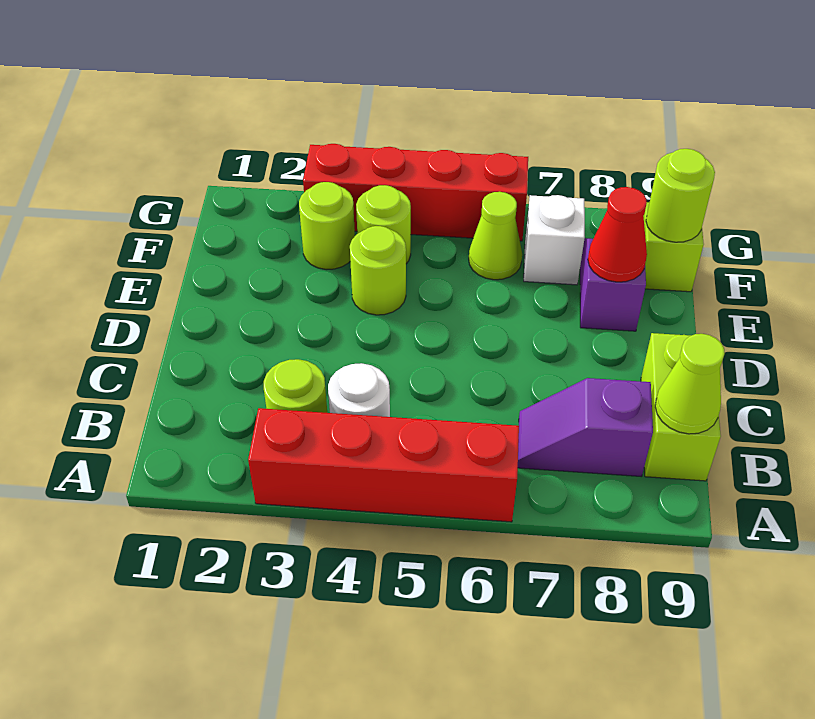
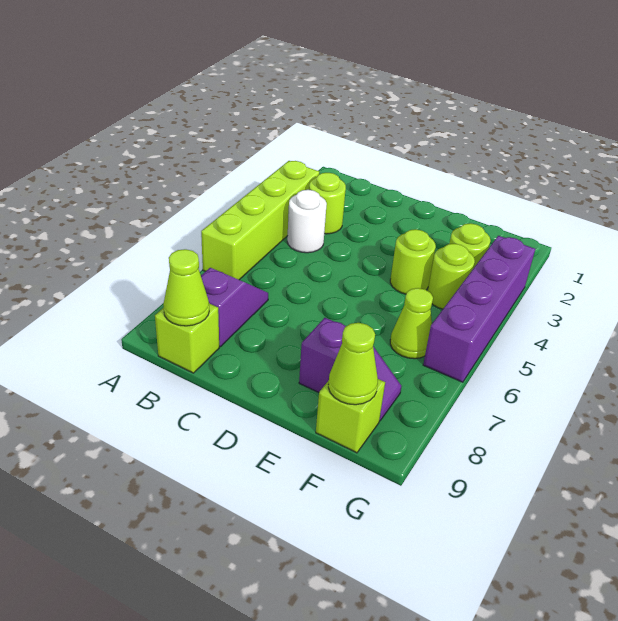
red 1x4 brick [248,408,519,522] -> lime 1x4 brick [201,161,319,280]
lime 1x2 brick [641,333,721,481] -> lime 1x1 brick [155,304,219,373]
red 1x1 cone [588,187,647,282] -> none
white 1x1 brick [524,195,585,285] -> none
lime 1x1 round brick [646,149,715,242] -> lime 1x1 cone [328,323,378,405]
red 1x4 brick [303,144,528,241] -> purple 1x4 brick [423,236,535,382]

